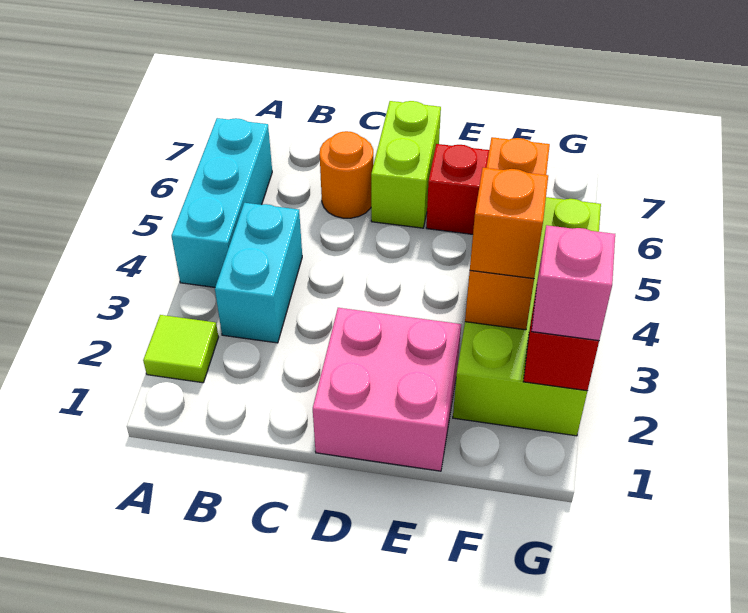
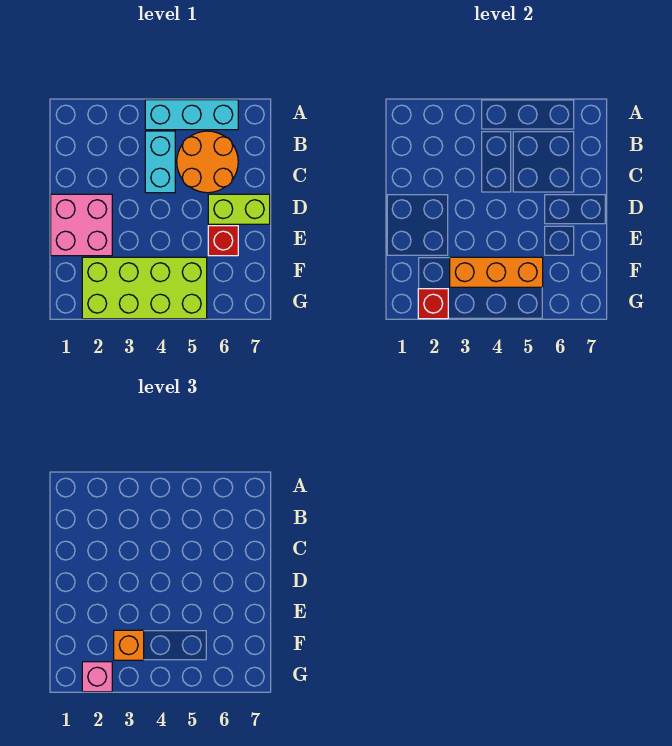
lime 1x1 tile [143,315,218,383] -> none
cyan 1x2 brick [215,203,302,343] -> cyan 1x2 brick turned to [145,131,175,193]
orange 1x1 round brick [320,131,373,218] -> orange 2x2 round brick [177,131,238,193]

